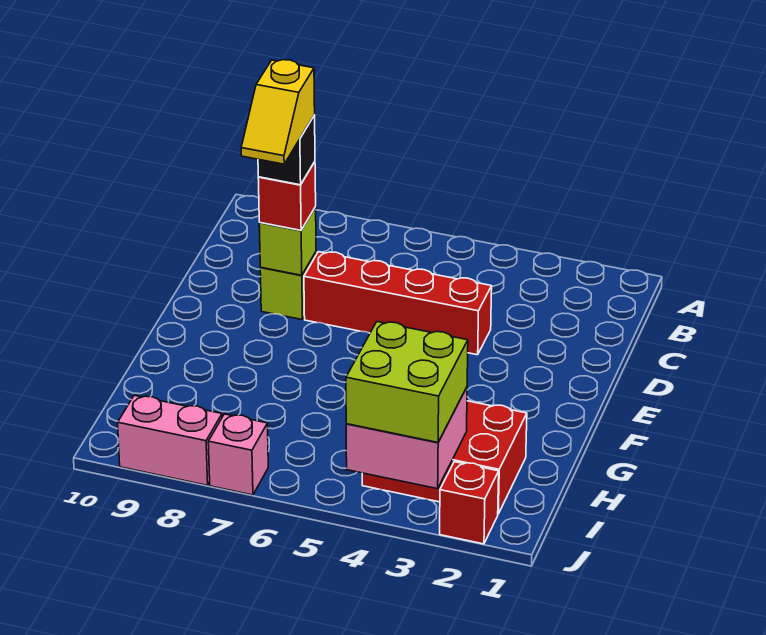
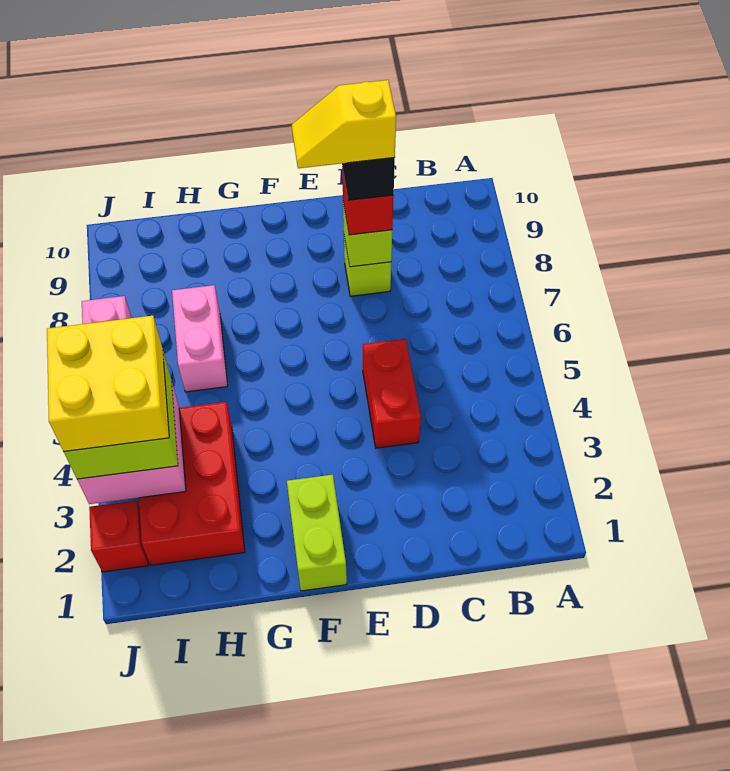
red 1x4 brick [304,252,492,355] -> red 1x2 brick [363,339,421,448]
none -> lime 1x2 brick [287,475,347,591]
none -> yellow 2x2 brick [47,316,169,451]
pink 1x2 brick [118,395,222,485] -> pink 1x2 brick moved to [172,285,228,392]

